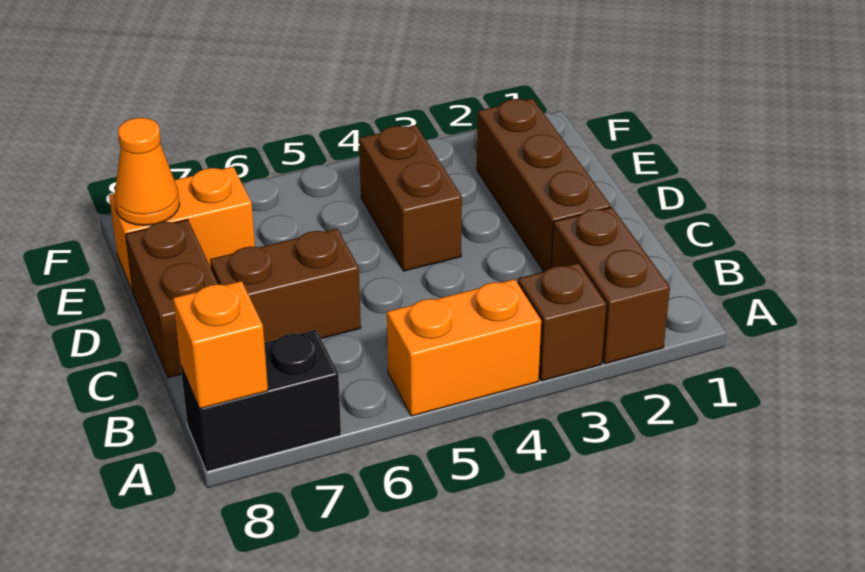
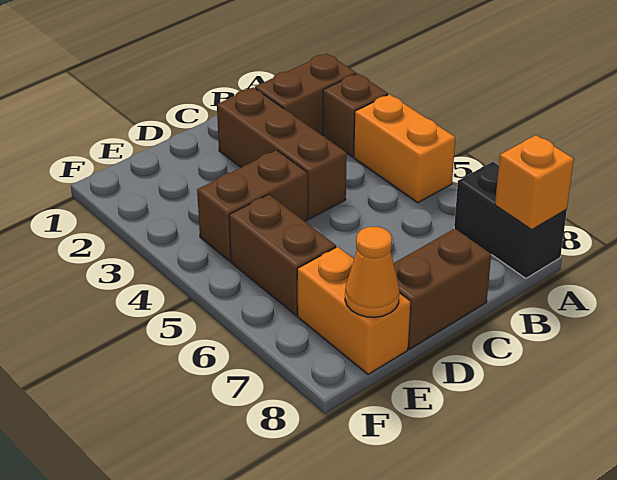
brown 1x3 brick [477,98,611,271] -> brown 1x3 brick turned to [217,87,347,219]
brown 1x2 brick [210,229,361,343] -> brown 1x2 brick moved to [229,195,336,316]

